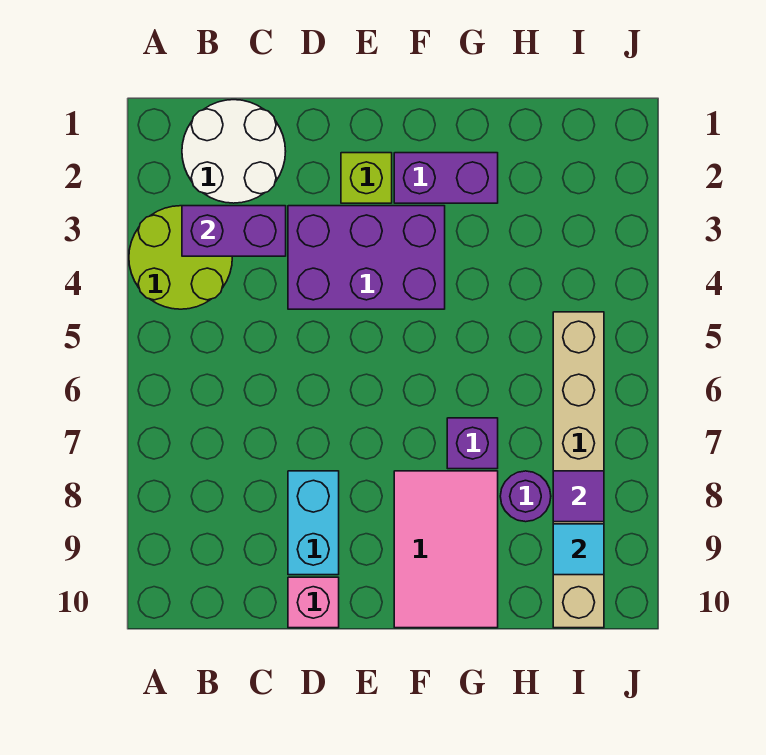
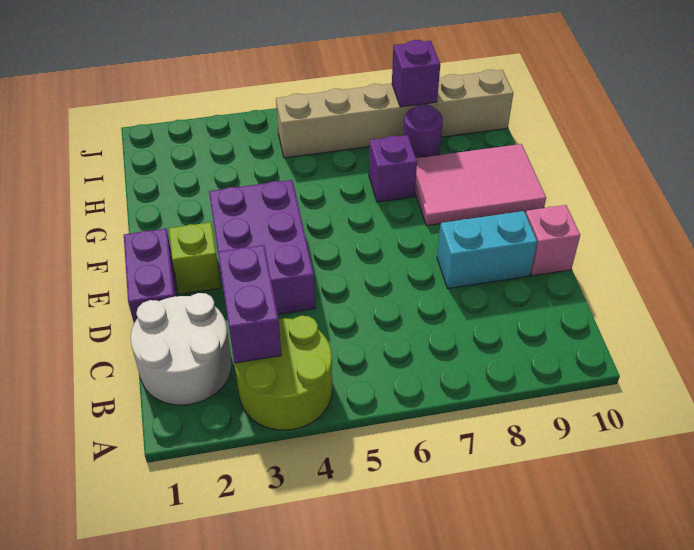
purple 1x2 brick [394,153,498,203] -> purple 1x2 brick moved to [124,229,177,323]
purple 1x1 tile [553,471,604,522] -> purple 1x1 brick [392,40,440,107]
cyan 1x1 tile [553,524,604,575] -> none

